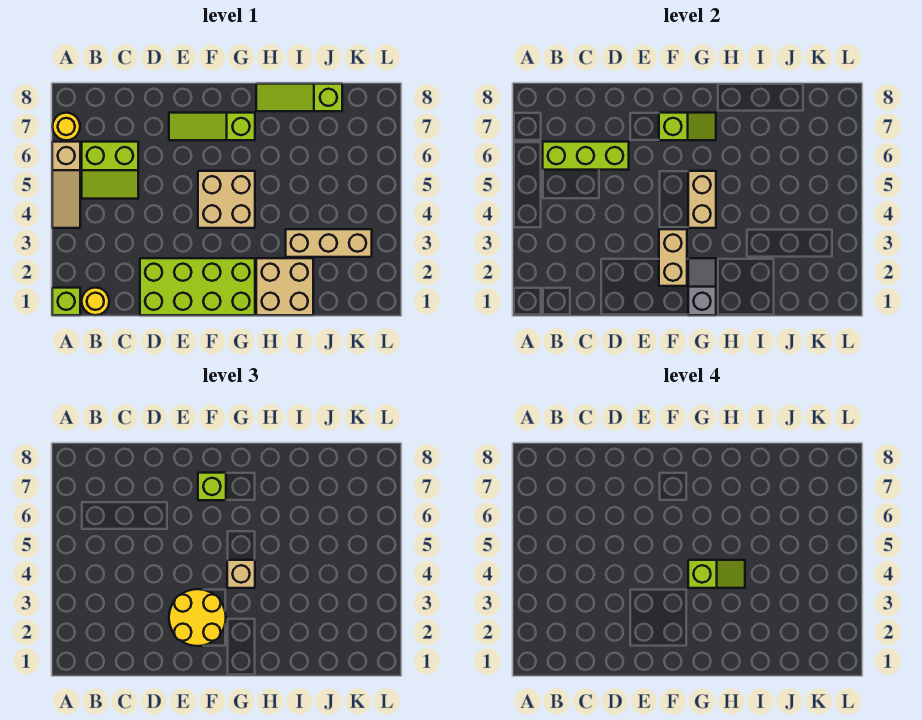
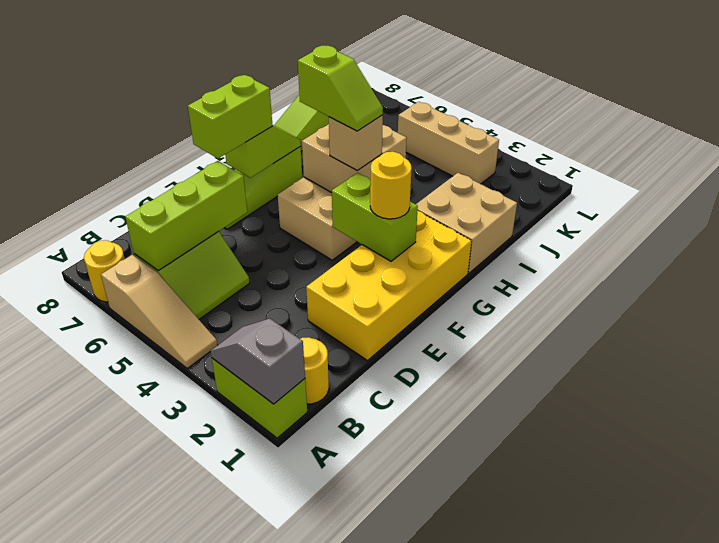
lime 1x1 brick [52,288,80,315] -> lime 1x2 brick [212,358,307,438]
lime 2x4 brick [140,258,255,315] -> yellow 2x4 brick [306,211,472,361]
yellow 2x2 round brick [169,589,226,646] -> yellow 1x1 round brick [370,152,412,219]
tan 1x2 brick [659,229,687,286] -> lime 1x2 brick [332,173,418,261]
lime 1x1 brick [198,473,226,500] -> lime 1x2 brick [188,75,273,158]
grey 1x2 slope [688,258,716,315] -> grey 1x2 slope moved to [210,319,305,404]
tan 1x2 brick [688,171,716,228] -> tan 2x2 brick [302,124,407,193]
lime 1x2 slope [688,560,745,588] -> lime 1x2 slope turned to [298,46,383,131]
tan 1x3 brick [286,229,372,257] -> tan 1x3 brick turned to [398,102,499,184]

